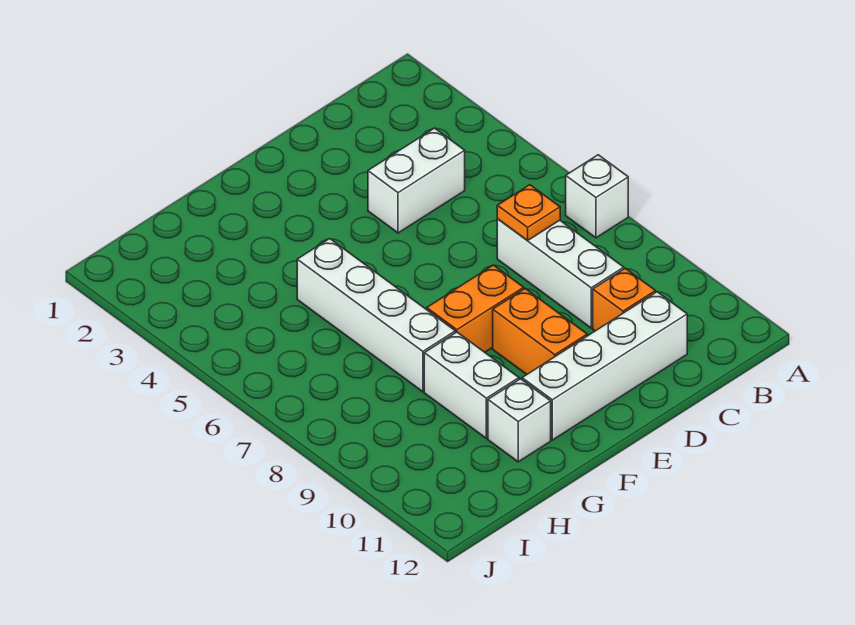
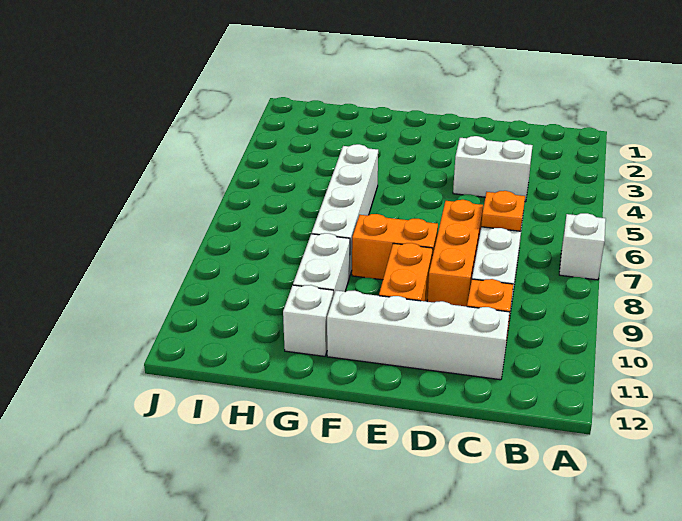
none -> orange 1x3 brick [428,200,483,307]

